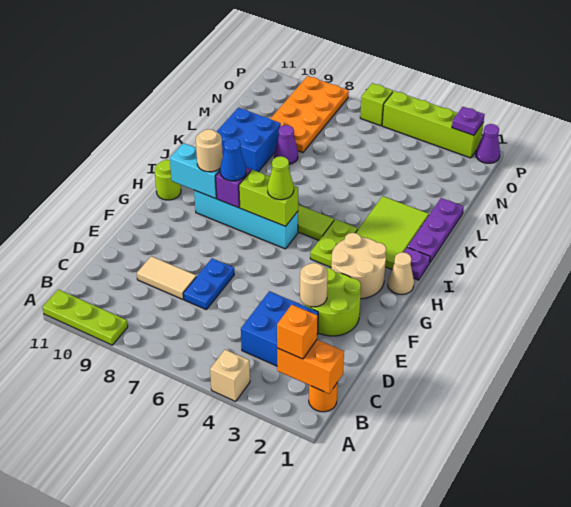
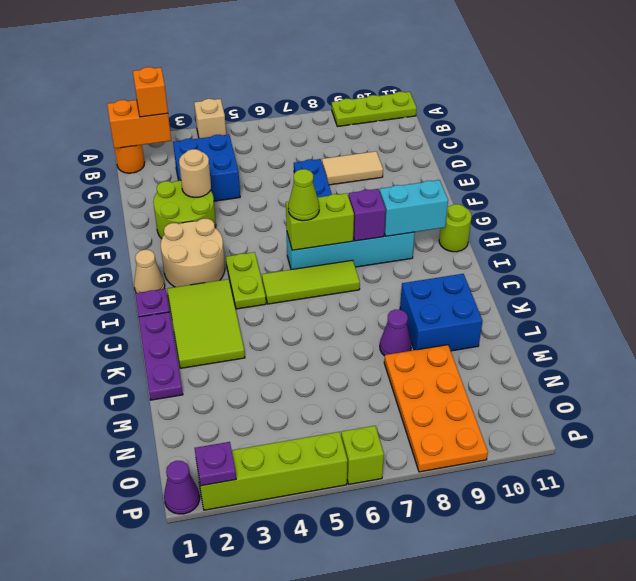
blue 1x1 cone [220,138,246,181] -> none
tan 1x1 round brick [196,129,223,172] -> none

